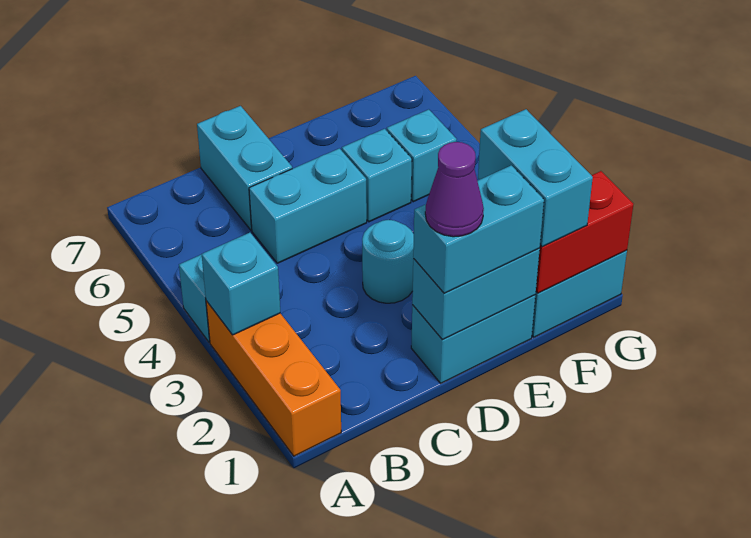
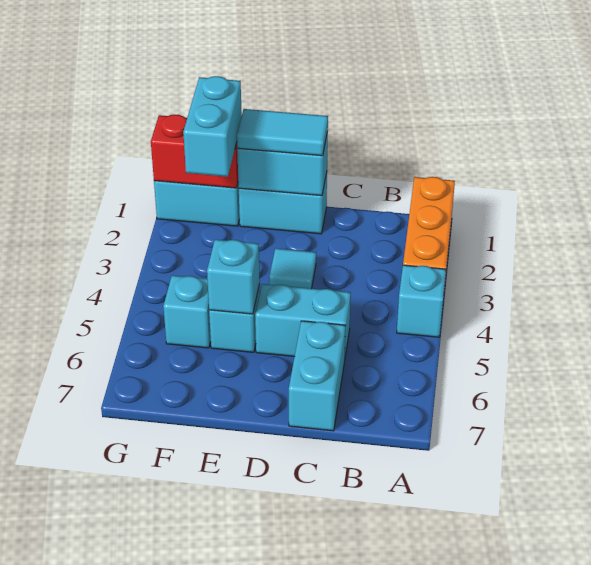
cyan 1x1 brick [202,233,280,335] -> cyan 1x1 brick moved to [207,240,260,314]
cyan 1x2 brick [413,165,544,293] -> cyan 1x2 tile [237,109,328,156]
purple 1x1 cone [425,142,484,237] -> none
cyan 1x1 round brick [362,220,414,303] -> cyan 1x1 tile [269,248,316,289]

